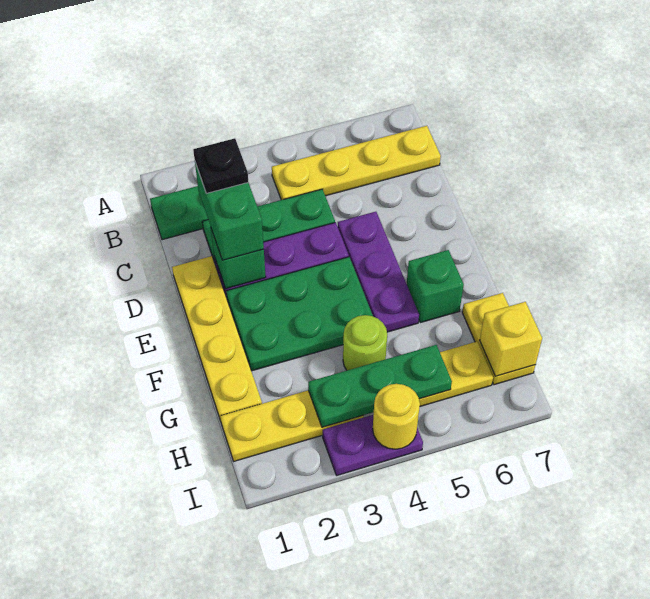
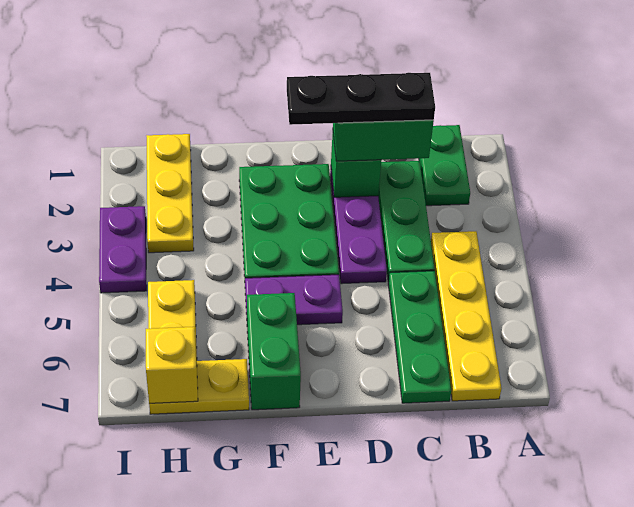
black 1x1 plate [193,138,248,193] -> black 1x3 plate [287,73,435,125]
yellow 1x4 plate [172,256,262,421] -> none
purple 1x3 plate [338,212,419,332] -> purple 1x2 plate [245,275,343,325]
green 1x1 brick [407,250,464,323] -> green 1x2 brick [247,293,301,410]
lime 1x1 round brick [343,315,387,370] -> none
green 1x3 plate [308,345,452,427] -> green 1x3 plate moved to [388,271,451,403]
yellow 1x1 round brick [373,384,420,449] -> none

